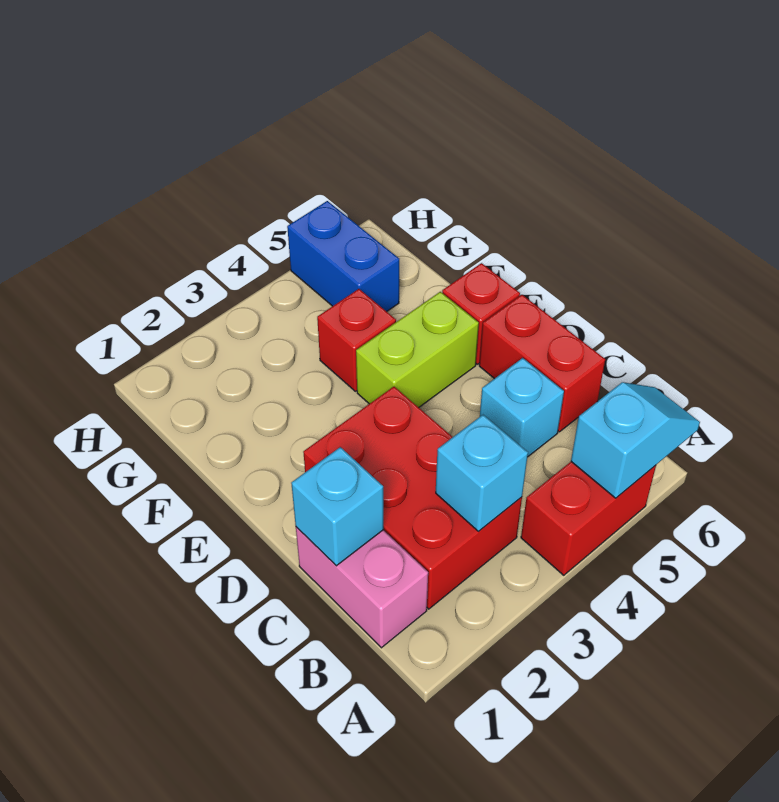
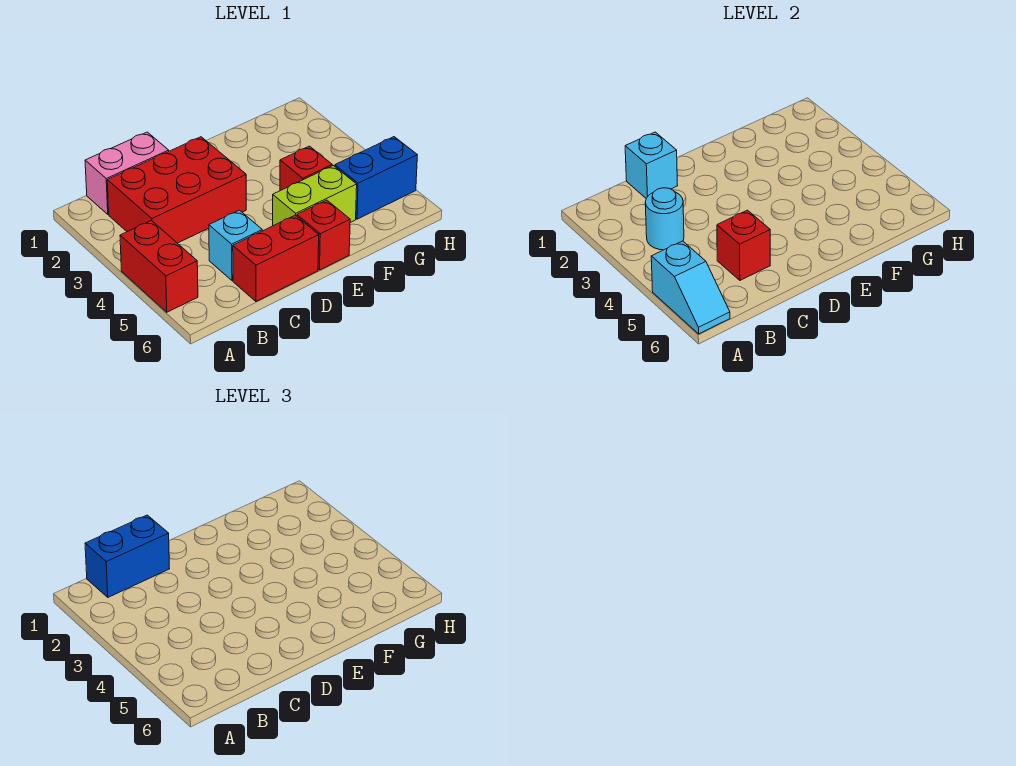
none -> blue 1x2 brick [85,515,170,597]
cyan 1x1 brick [436,415,528,531] -> cyan 1x1 round brick [645,188,684,250]
none -> red 1x1 brick [717,210,770,280]
lime 1x2 brick [356,292,479,407] -> lime 1x2 brick turned to [273,166,357,226]

